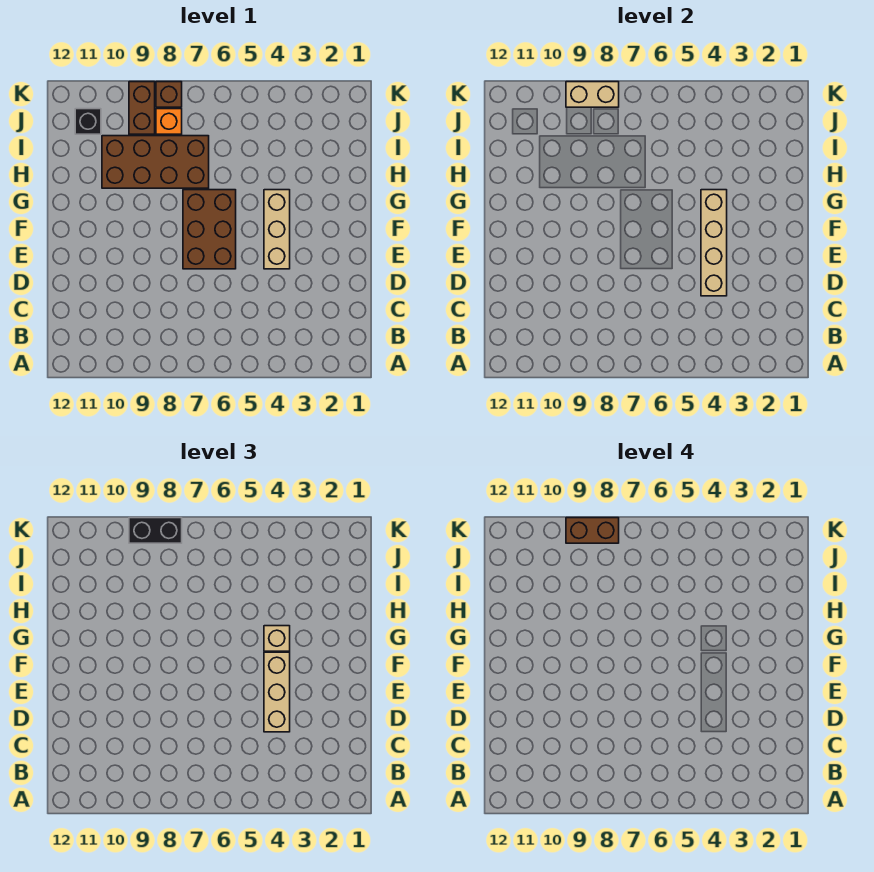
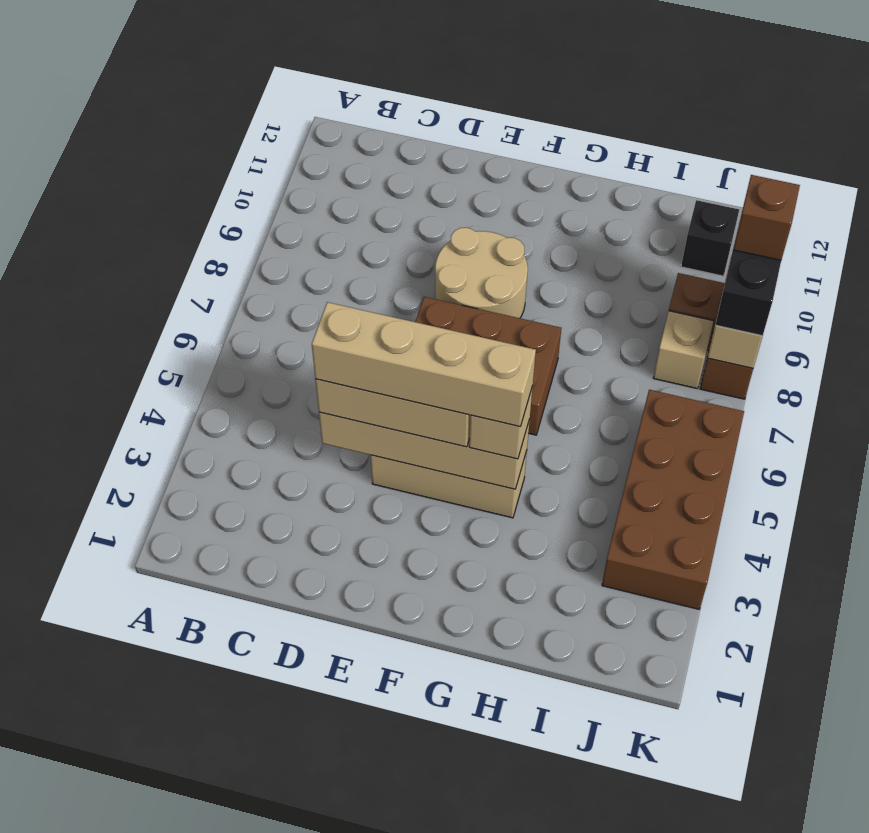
none -> tan 1x4 brick [312,302,536,427]
none -> tan 2x2 round brick [435,228,528,318]
brown 2x4 brick [102,136,209,188] -> brown 2x4 brick moved to [602,390,744,609]
orange 1x1 brick [156,109,182,134] -> tan 1x1 brick [653,311,713,388]
brown 1x2 brick [566,518,619,543] -> brown 1x1 brick [733,175,800,260]

